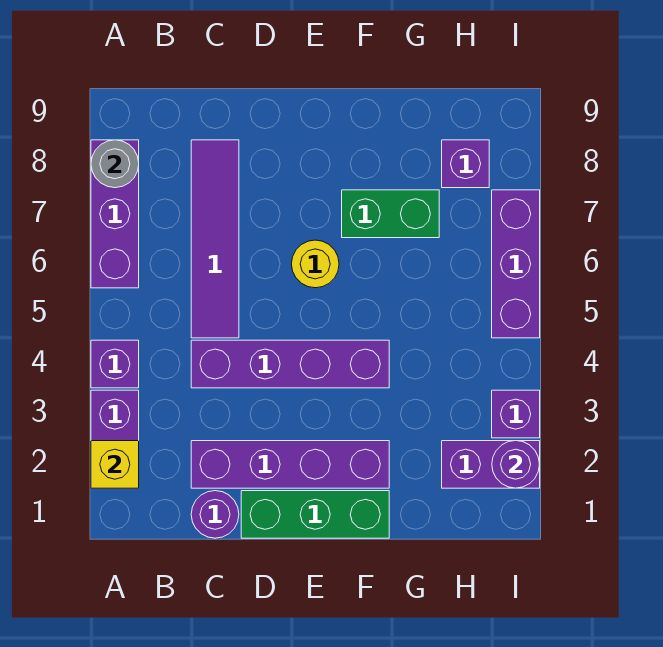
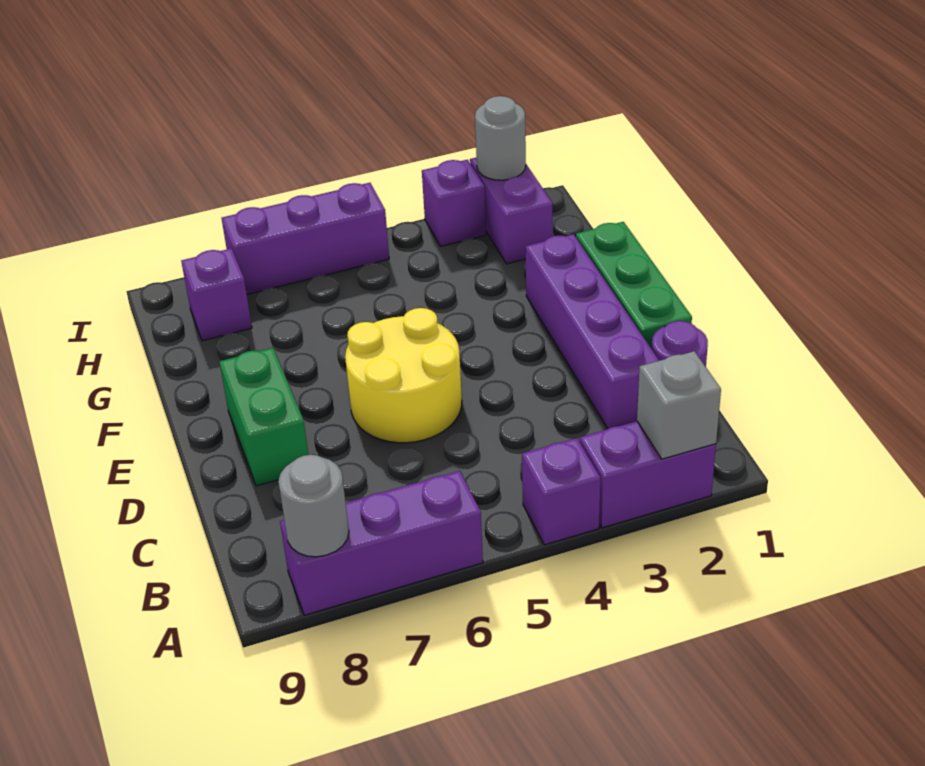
yellow 1x1 brick [91,441,139,488] -> grey 1x1 brick [637,351,721,459]
purple 1x4 brick [191,340,389,388] -> none
purple 1x4 tile [191,140,239,338] -> none
yellow 1x1 round brick [292,240,339,288] -> yellow 2x2 round brick [345,308,462,443]
green 1x2 brick [342,190,439,238] -> green 1x2 brick moved to [219,348,308,486]
purple 1x1 round brick [492,441,539,488] -> grey 1x1 round brick [475,96,526,180]

